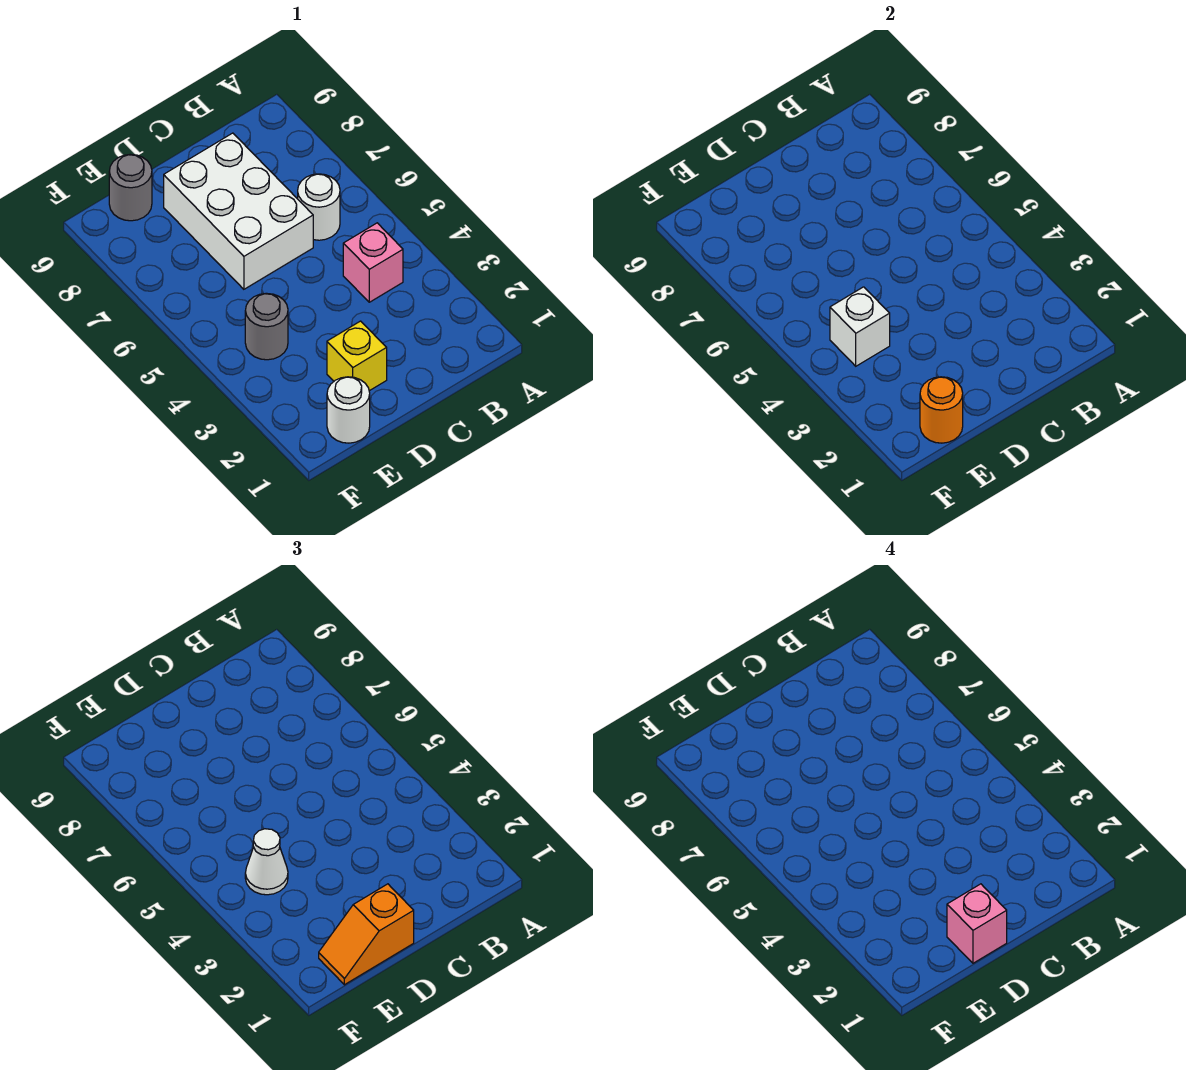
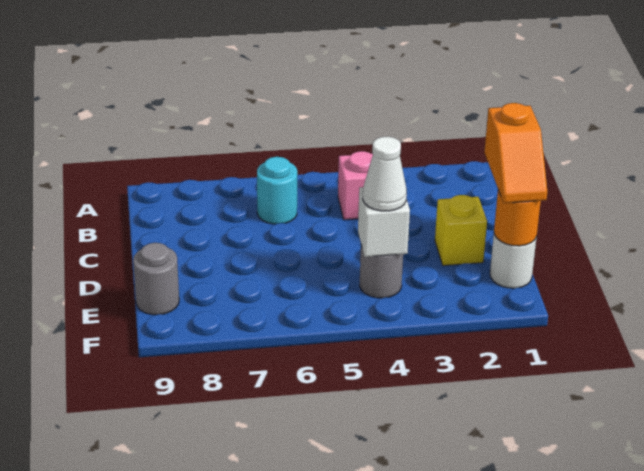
white 1x1 round brick [298,174,340,240] -> cyan 1x1 round brick [257,157,297,224]
white 2x3 brick [164,133,313,289] -> none
pink 1x1 brick [947,884,1007,963] -> none

